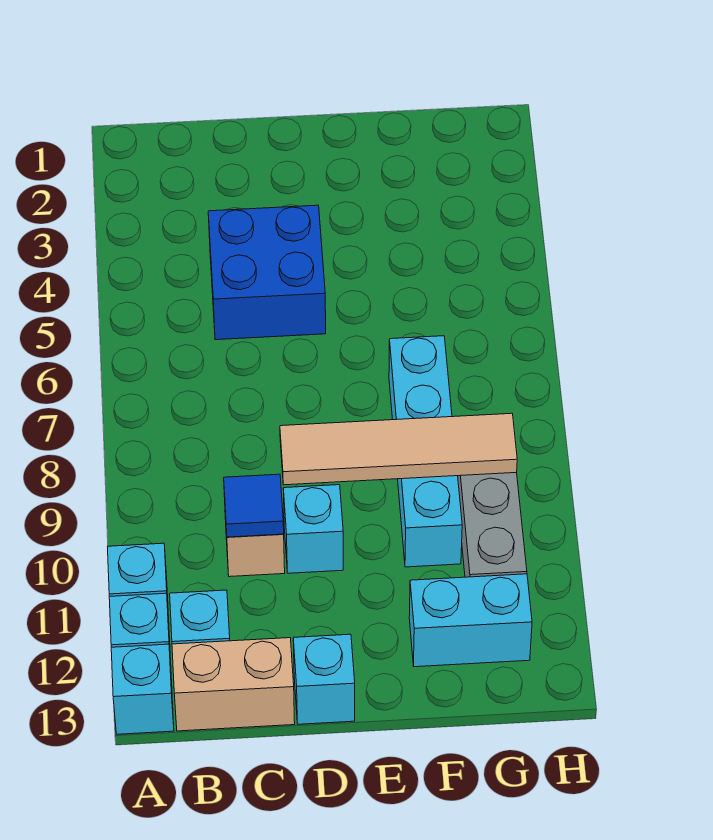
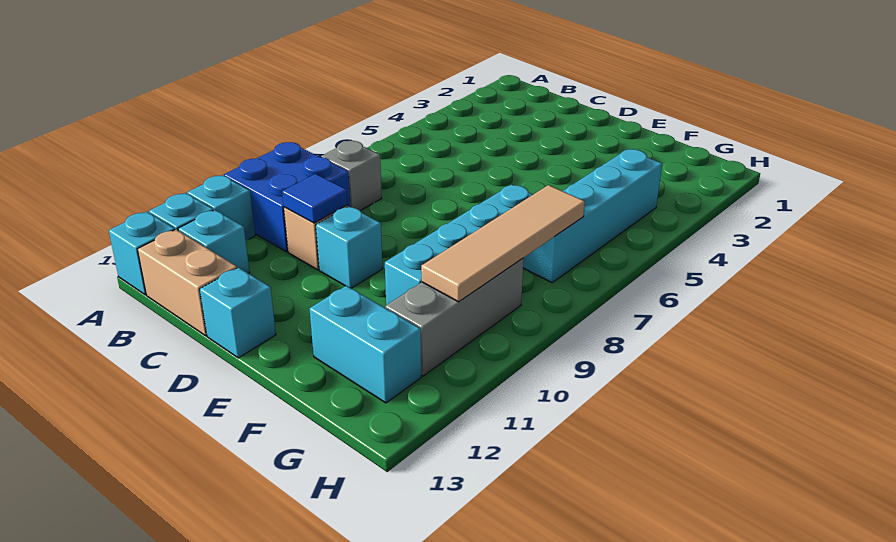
none -> grey 1x1 brick [321,141,382,211]
blue 2x2 brick [208,205,326,340] -> blue 2x2 brick moved to [224,142,351,252]
tan 1x4 tile [280,413,517,485] -> tan 1x4 tile turned to [421,185,585,302]
none -> cyan 1x4 brick [523,149,662,282]

